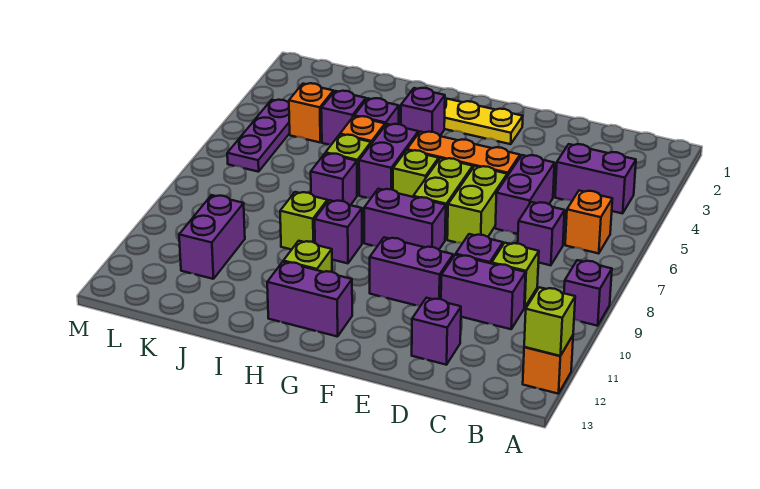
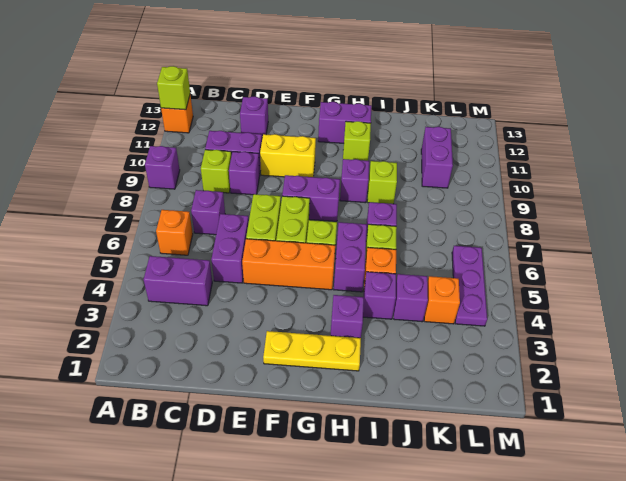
purple 1x2 brick [370,237,453,306] -> yellow 1x2 brick [260,134,316,177]

